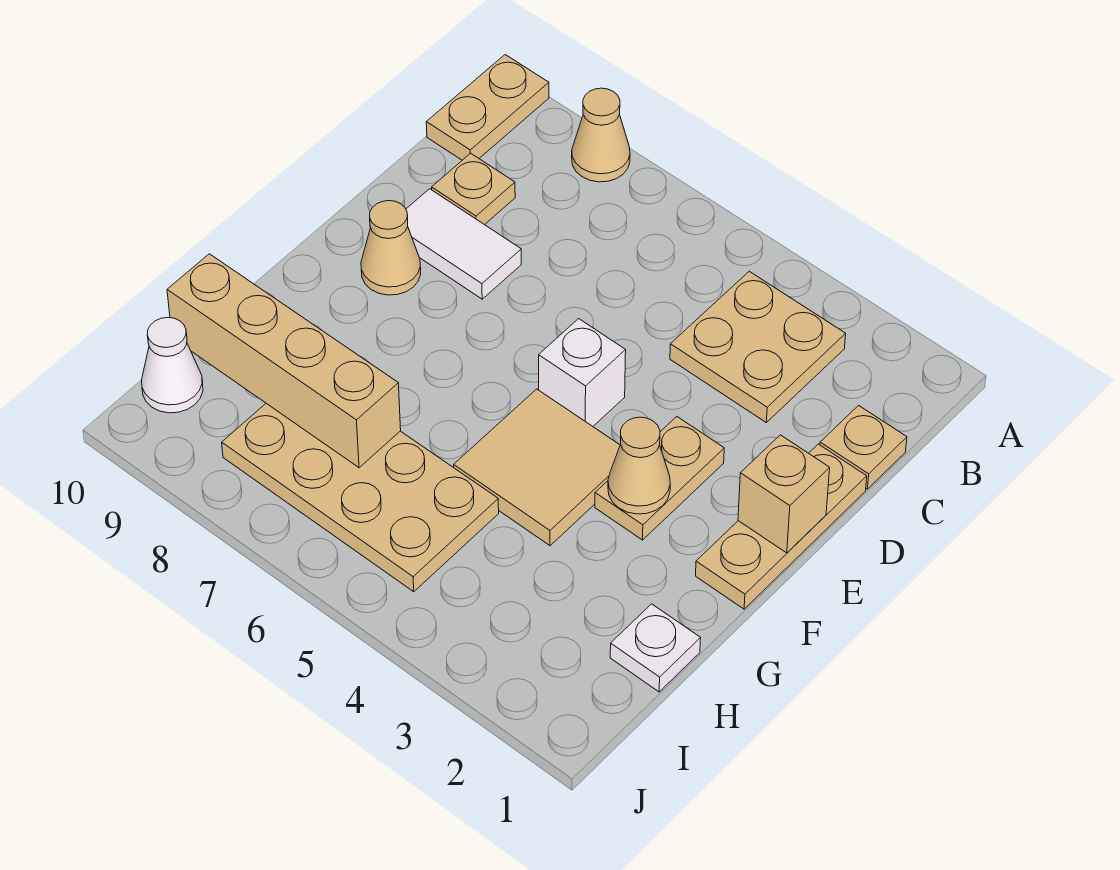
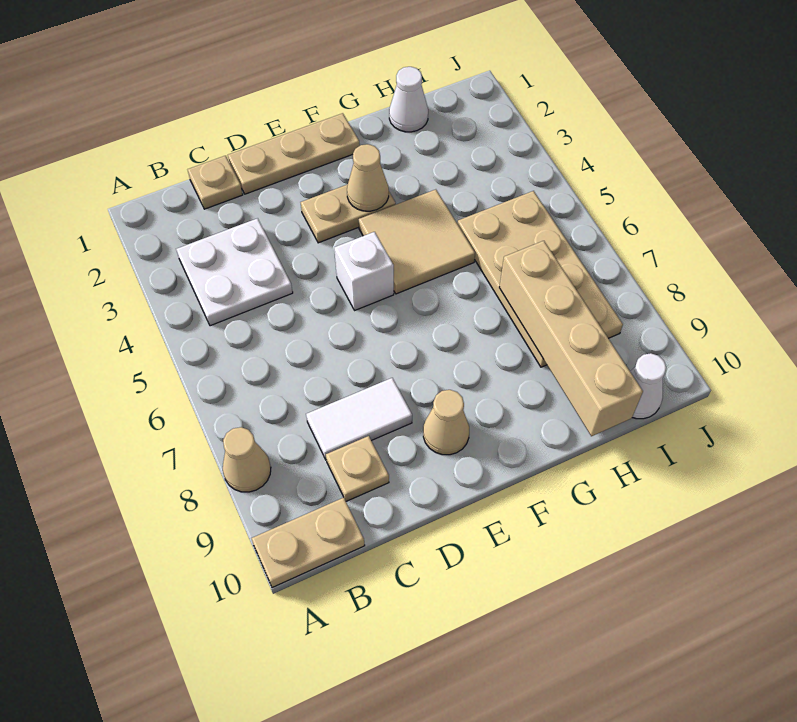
tan 2x2 plate [670,271,846,422] -> white 2x2 plate [176,218,293,326]
white 1x2 tile [406,189,521,299] -> white 1x2 tile turned to [306,378,412,459]
tan 1x1 brick [738,435,830,553] -> none
white 1x1 plate [610,604,701,692] -> white 1x1 cone [389,67,428,132]

